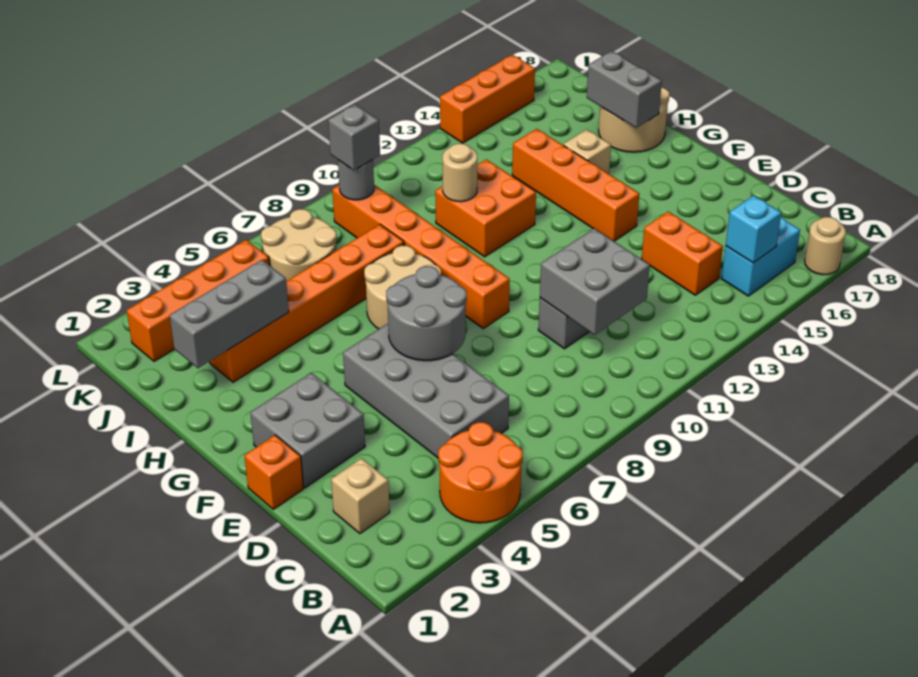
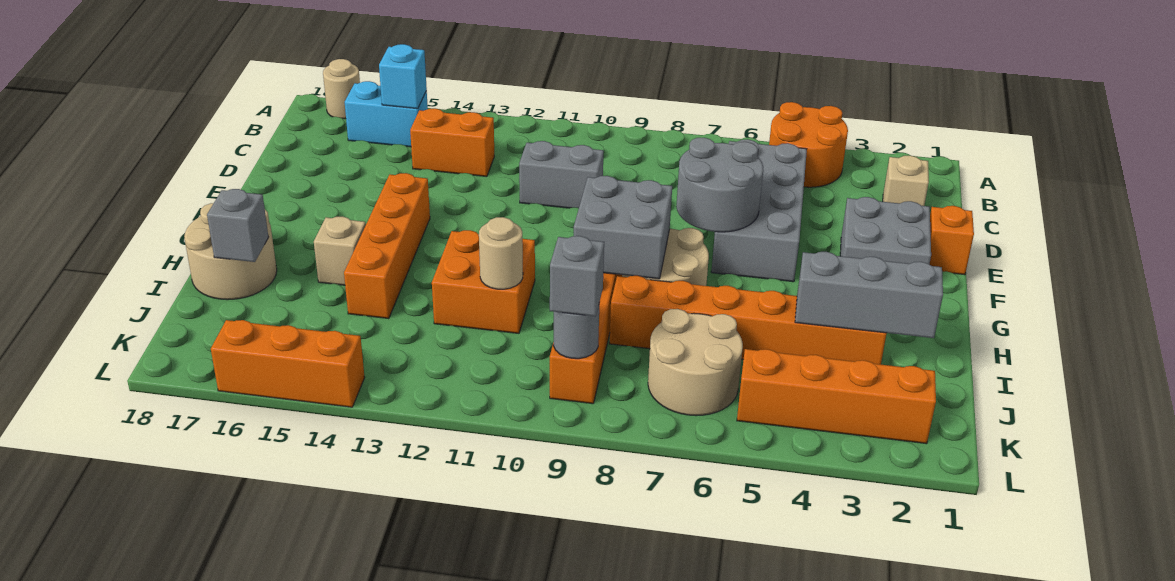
grey 2x2 brick [540,228,650,335] -> grey 2x2 brick moved to [574,176,672,279]
orange 1x2 brick [642,212,723,295] -> orange 1x2 brick turned to [410,108,494,177]
grey 1x2 brick [587,51,662,128] -> grey 1x1 brick [207,189,269,262]

